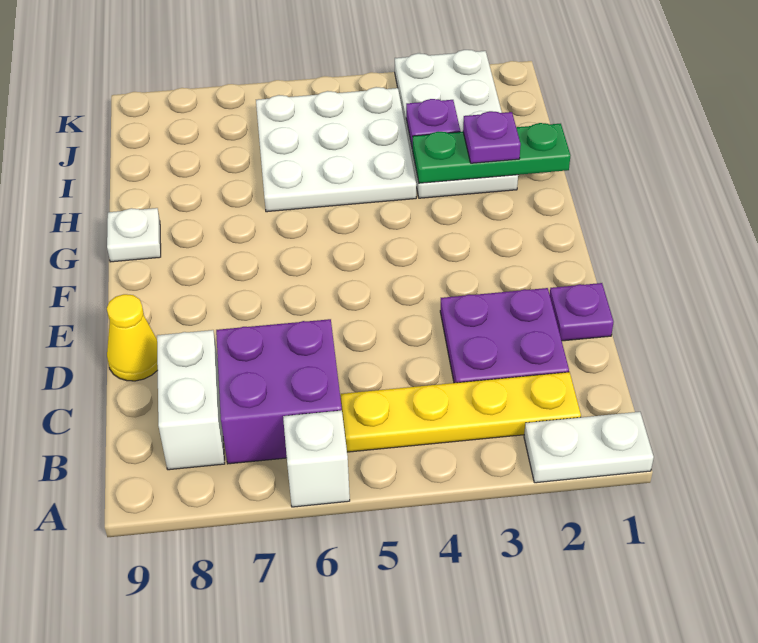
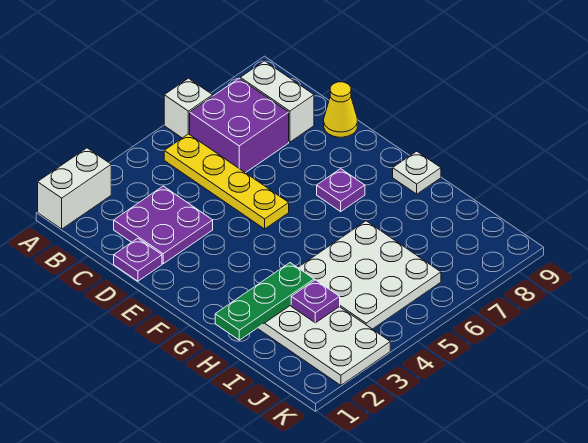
white 1x2 plate [524,412,654,483] -> white 1x2 brick [38,148,111,229]
yellow 1x4 plate [341,372,581,452] -> yellow 1x4 plate turned to [164,134,289,229]
purple 1x1 plate [463,111,521,163] -> purple 1x1 plate moved to [317,169,365,211]

